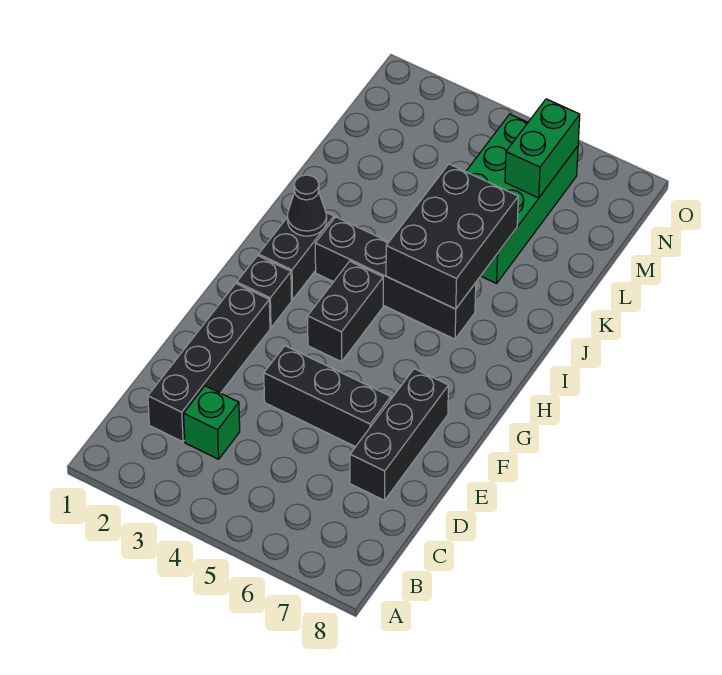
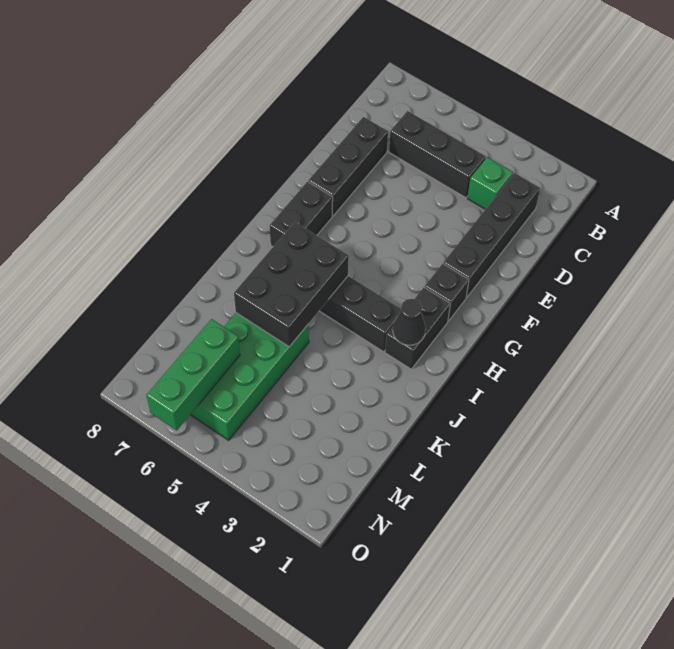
black 1x3 brick [264,346,391,447] -> black 1x3 brick moved to [389,111,486,198]
black 1x2 brick [308,261,383,362] -> black 1x2 brick moved to [270,182,333,247]
green 1x2 brick [505,99,580,198] -> green 1x3 brick [146,319,240,430]

